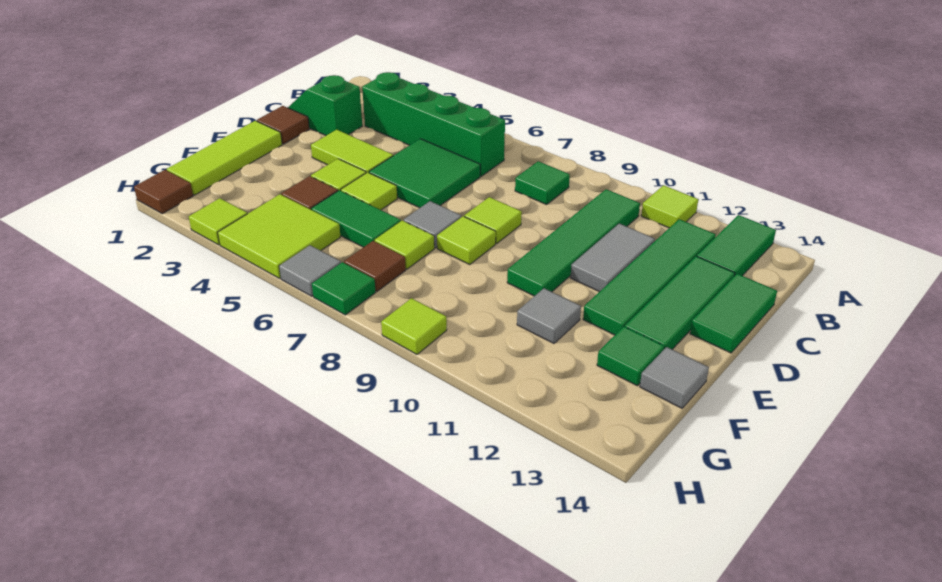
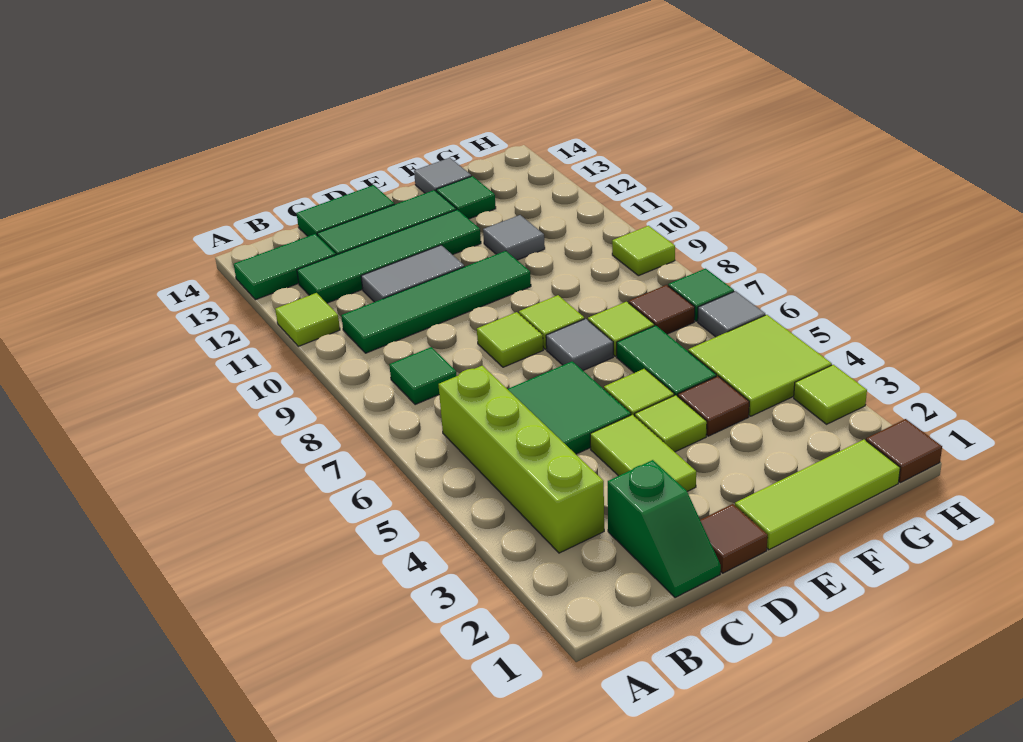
green 1x4 brick [362,72,505,176] -> lime 1x4 brick [438,366,604,553]

